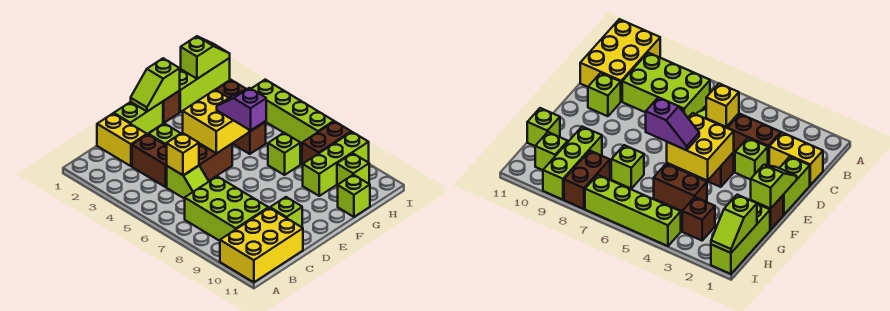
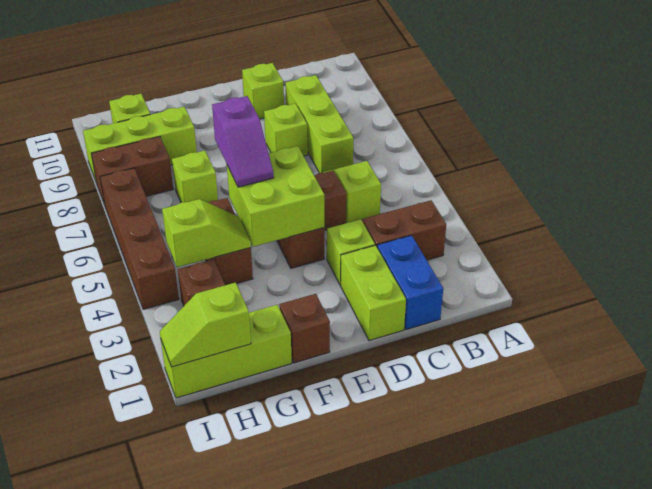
yellow 2x3 brick [220,208,303,282] -> none
lime 2x3 brick [185,176,268,241] -> lime 1x3 brick [286,75,353,173]
yellow 1x2 brick [97,114,147,166] -> blue 1x2 brick [377,235,443,330]
brown 1x2 brick [132,134,167,187] -> brown 1x2 brick turned to [363,200,446,260]
yellow 1x1 brick [167,133,199,175] -> none
lime 1x2 brick [114,102,163,134] -> lime 1x2 brick turned to [341,245,406,341]
lime 1x2 slope [131,58,180,111] -> lime 1x2 slope moved to [162,199,251,267]
yellow 2x2 brick [183,90,249,154] -> lime 2x2 brick [227,146,324,247]
lime 1x1 brick [338,175,370,217] -> lime 1x1 brick moved to [264,104,308,156]
lime 1x4 brick [251,80,334,144] -> brown 1x4 brick [100,168,179,309]

